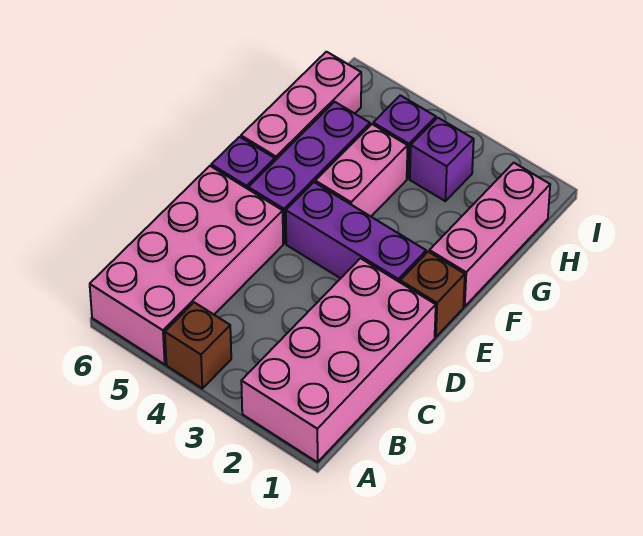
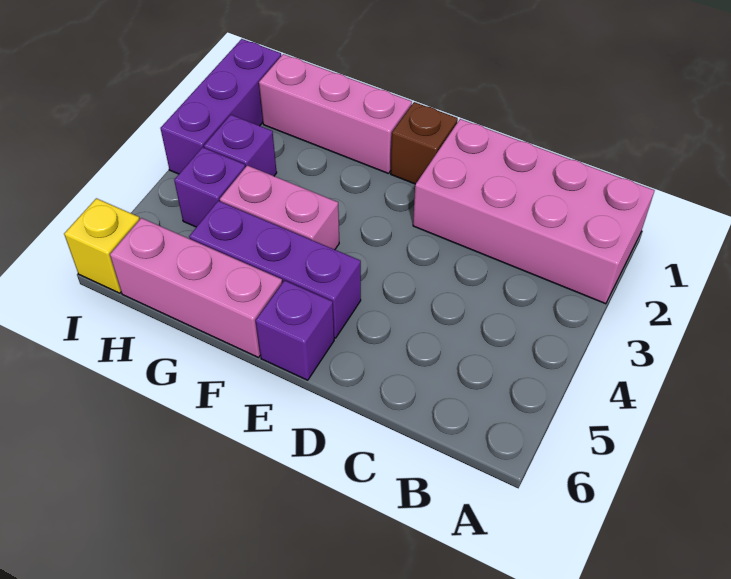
brown 1x1 brick [165,302,231,388] -> none
pink 2x4 brick [90,166,283,364] -> none
purple 1x3 brick [286,182,426,282] -> purple 1x3 brick moved to [160,39,281,174]
none -> yellow 1x1 brick [64,198,140,293]

